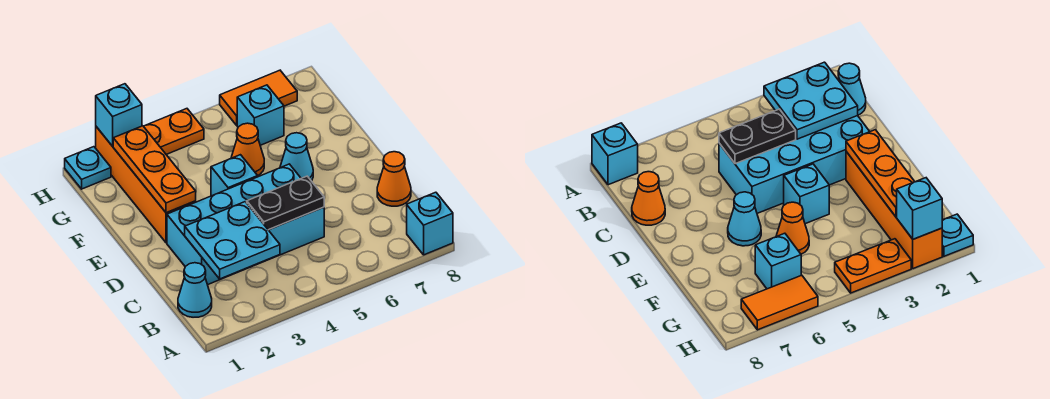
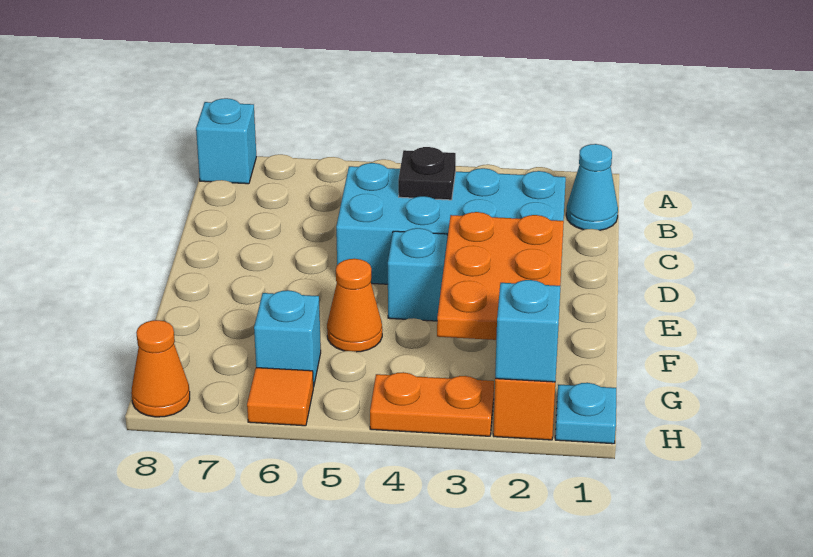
cyan 2x2 plate [185,202,280,279] -> none
black 1x2 plate [247,176,324,230] -> black 1x1 plate [398,147,456,200]
orange 1x1 cone [377,152,411,206] -> orange 1x1 cone moved to [131,320,190,417]
orange 1x3 plate [113,126,196,213] -> orange 2x3 plate [437,212,564,340]
cyan 1x1 cone [280,133,313,181] -> none
orange 1x2 tile [220,70,297,125] -> orange 1x1 tile [247,368,313,426]

